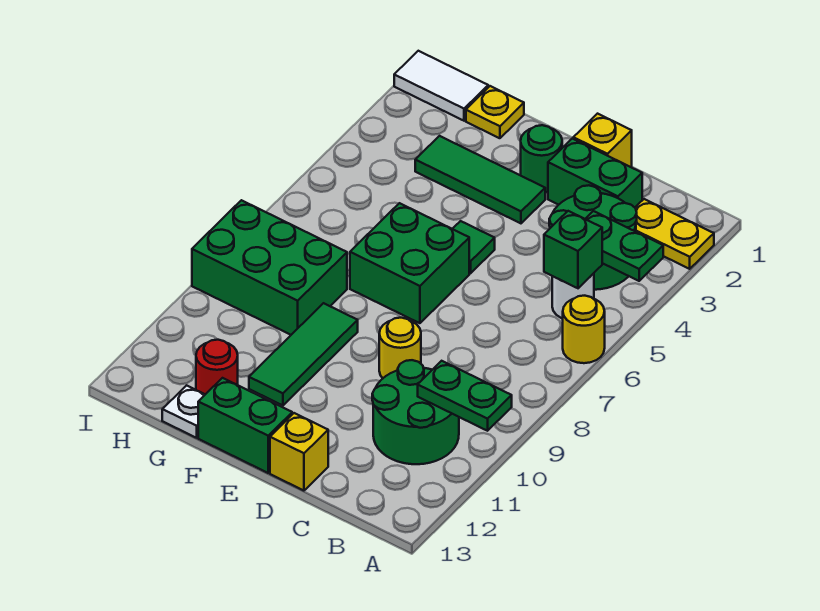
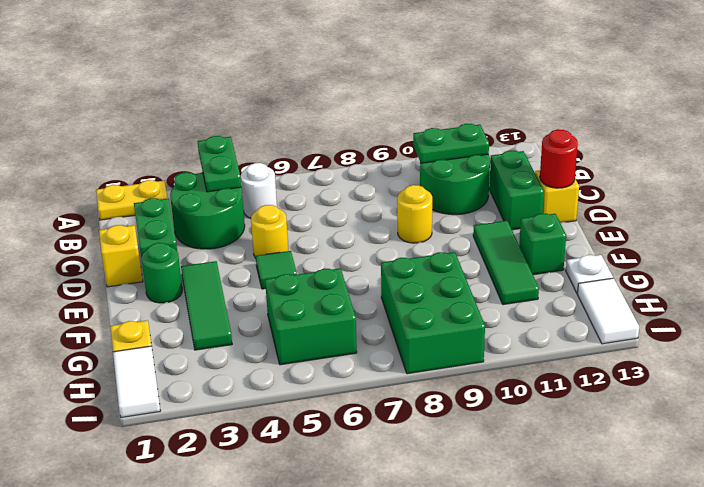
yellow 1x2 plate [635,199,714,269] -> yellow 1x2 plate turned to [96,180,168,220]
yellow 1x1 round brick [563,296,605,363] -> yellow 1x1 round brick moved to [251,205,288,258]
green 1x2 plate [418,361,512,431] -> green 1x2 plate turned to [413,124,489,163]
green 1x1 brick [544,211,602,288] -> green 1x1 brick moved to [519,213,566,275]
green 2x2 brick [350,203,469,323] -> green 2x2 brick moved to [265,268,357,365]
green 1x2 brick [198,378,292,473] -> green 1x2 brick moved to [489,150,544,230]
green 1x3 tile [249,303,358,405] -> green 1x3 tile turned to [473,221,539,305]
red 1x1 round brick [196,340,238,394] -> red 1x1 round brick moved to [540,129,578,188]
none -> white 1x2 tile [577,278,639,344]

